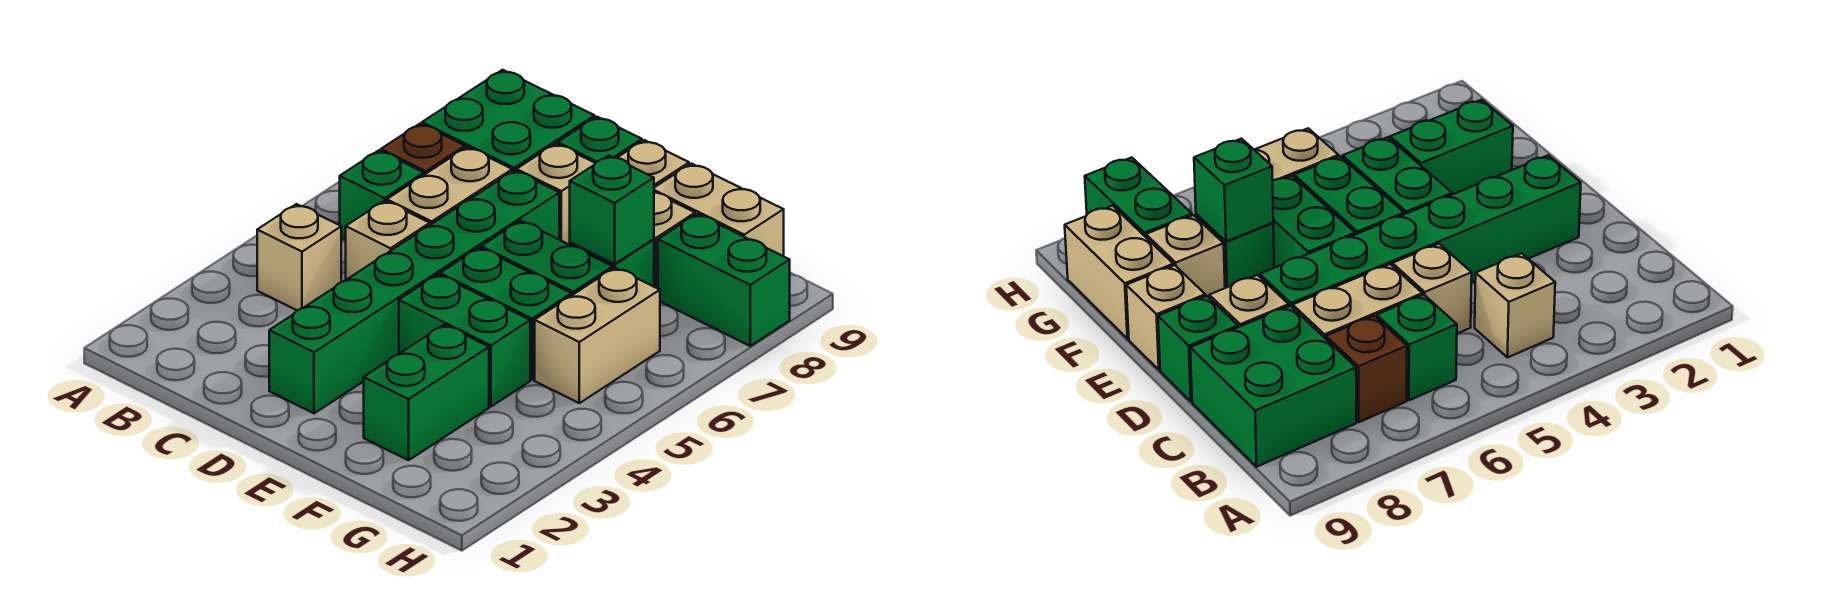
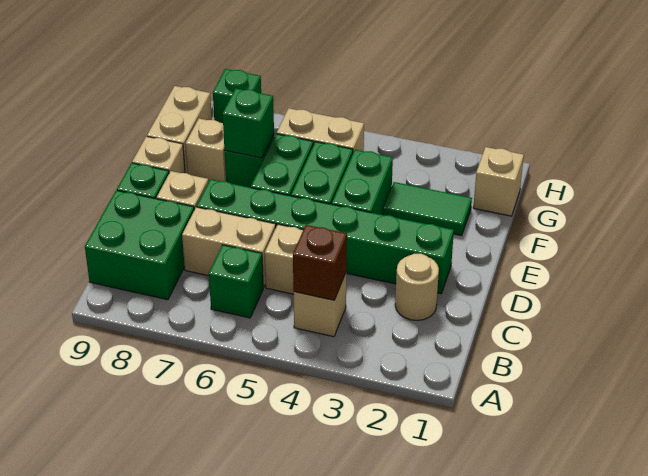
brown 1x1 brick [381,124,465,175] -> brown 1x1 brick moved to [293,225,347,300]
none -> tan 1x1 round brick [395,254,439,320]
green 1x2 brick [364,325,489,460] -> green 1x2 tile [383,182,472,236]
none -> tan 1x1 brick [473,147,524,216]
green 1x2 brick [658,214,790,346] -> green 1x1 brick [213,69,261,123]

